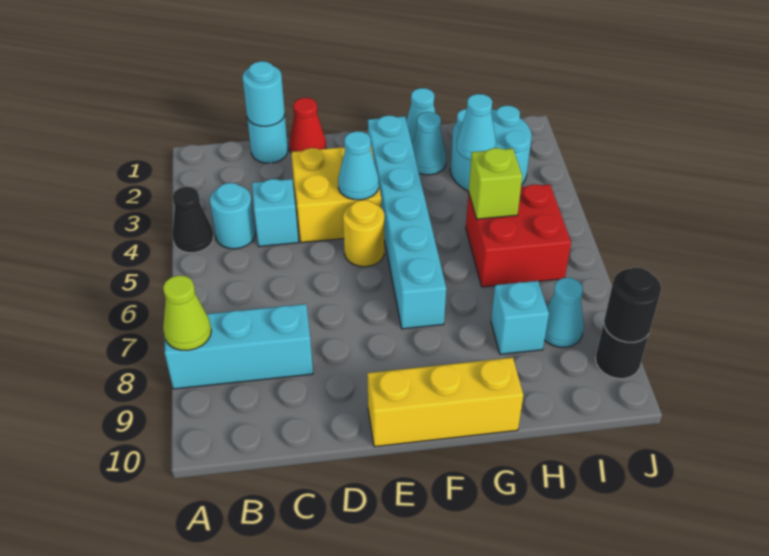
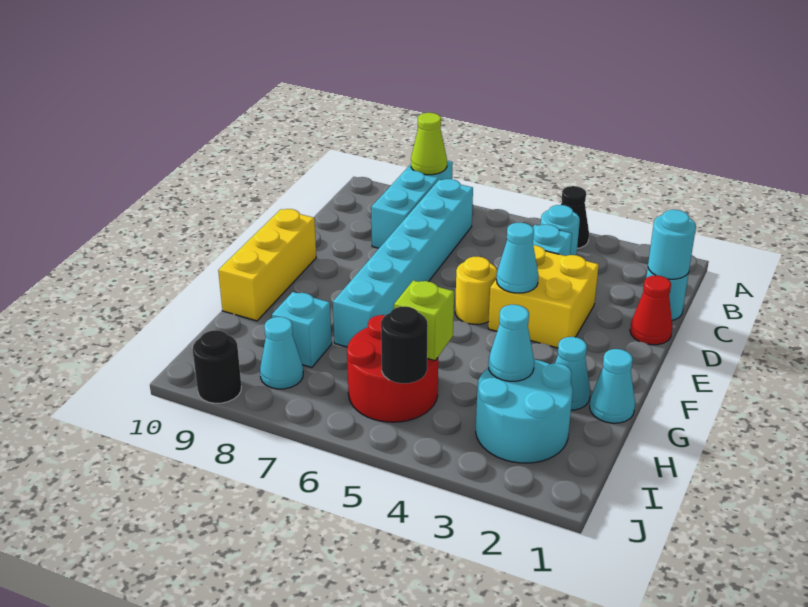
cyan 1x6 brick [368,115,446,329] -> cyan 1x6 brick turned to [333,179,473,347]
red 2x2 brick [466,184,571,287] -> red 2x2 round brick [347,315,438,422]
black 1x1 round brick [604,268,661,342] -> black 1x1 round brick moved to [381,306,428,383]

